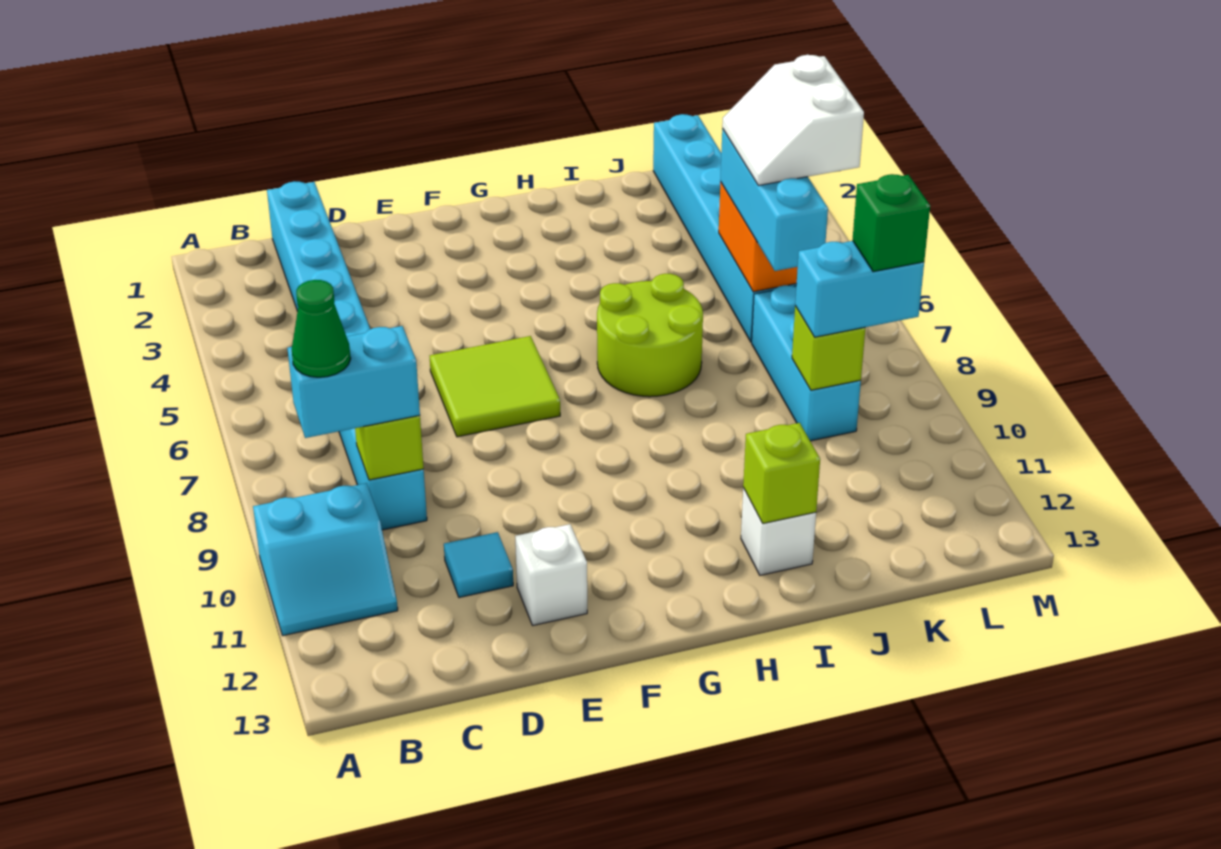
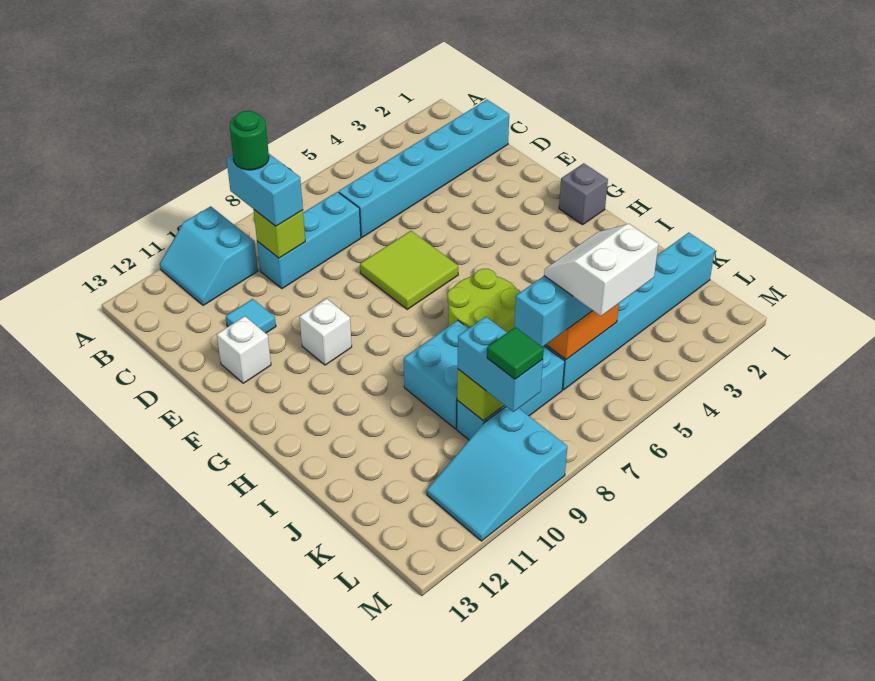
green 1x1 cone [292,280,351,377] -> green 1x1 round brick [230,111,269,170]
none -> grey 1x1 brick [559,163,608,225]
none -> cyan 2x2 brick [404,320,469,429]
white 1x1 brick [741,488,816,575] -> white 1x1 brick moved to [299,299,352,365]
lime 1x1 brick [743,423,820,523] -> none
none -> cyan 2x3 slope [427,407,567,541]
green 1x1 brick [853,174,930,272] -> green 1x1 tile [487,327,544,379]

